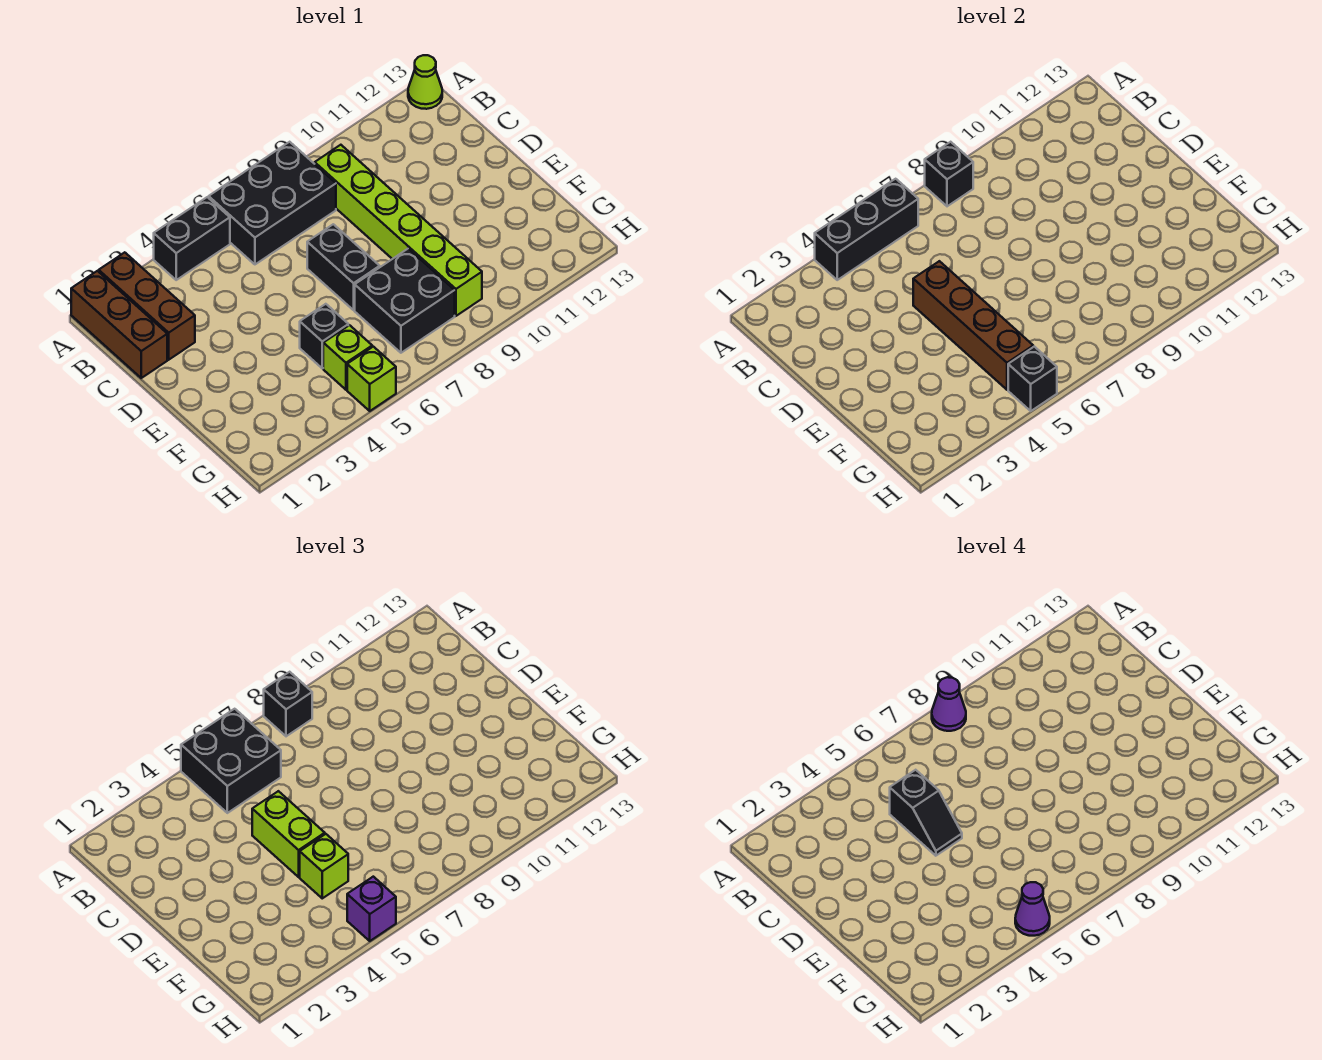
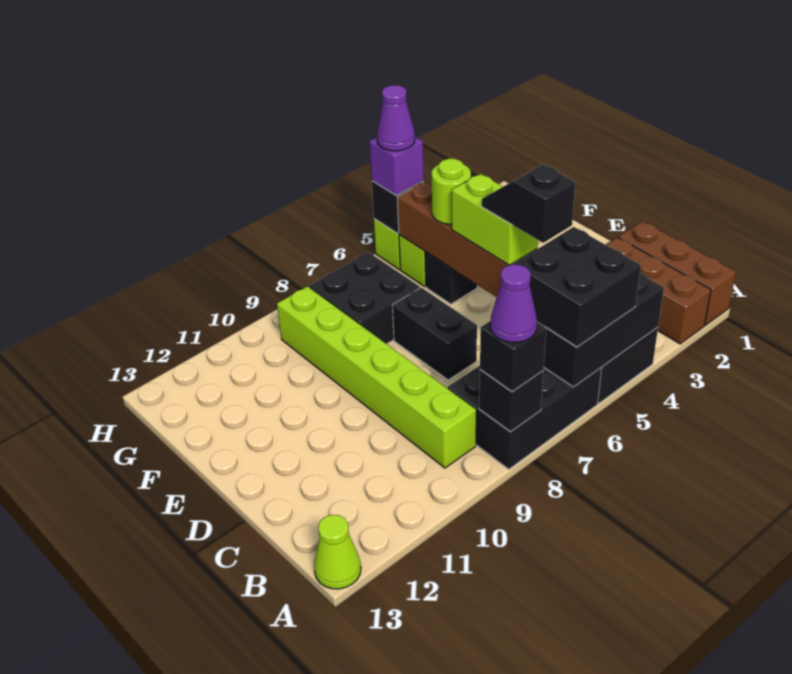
lime 1x1 brick [300,834,348,898] -> lime 1x1 round brick [432,159,471,224]

